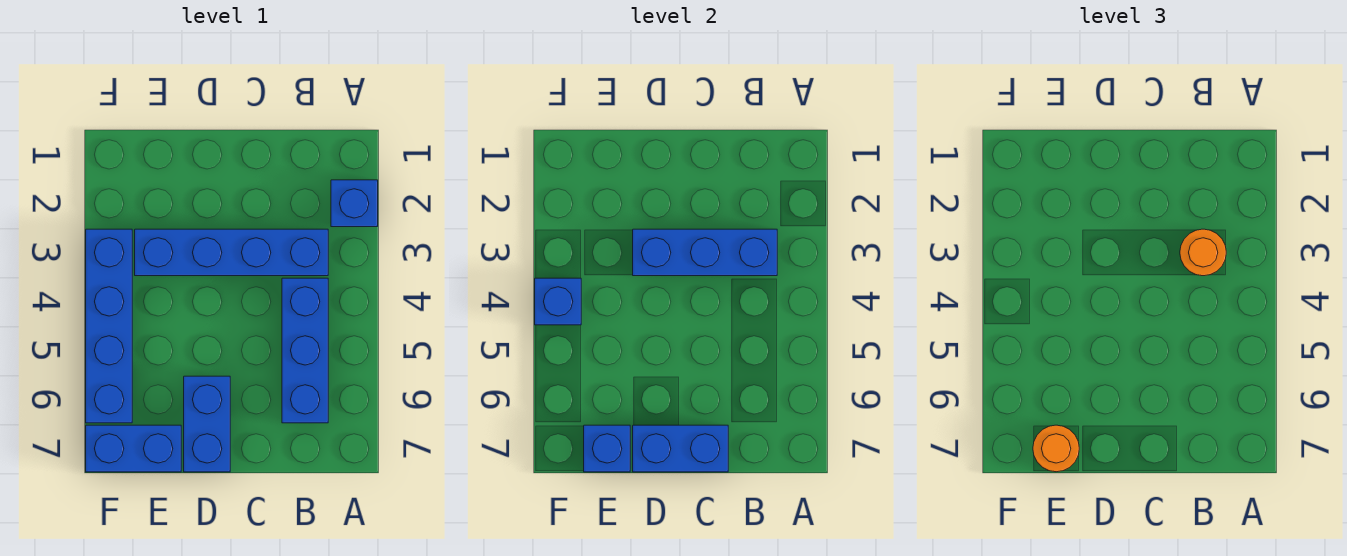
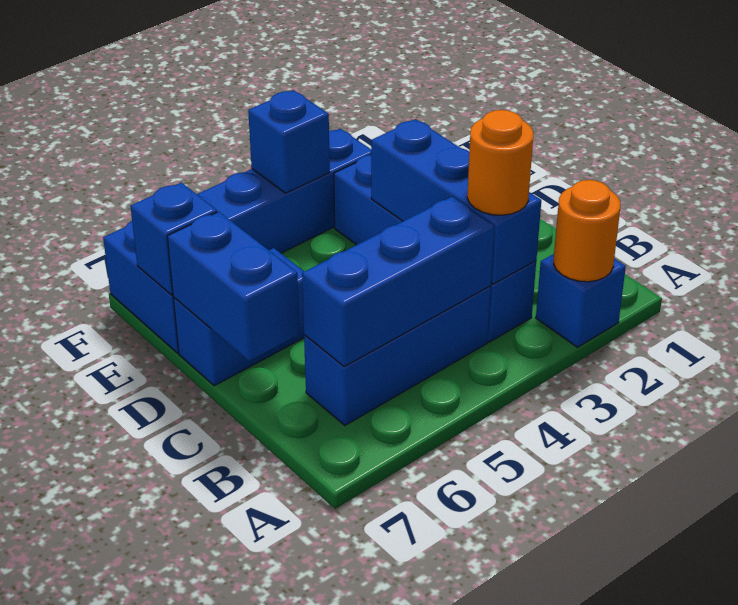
none -> blue 1x3 brick [302,197,494,367]
orange 1x1 round brick [1033,425,1079,472] -> orange 1x1 round brick moved to [554,180,621,282]

